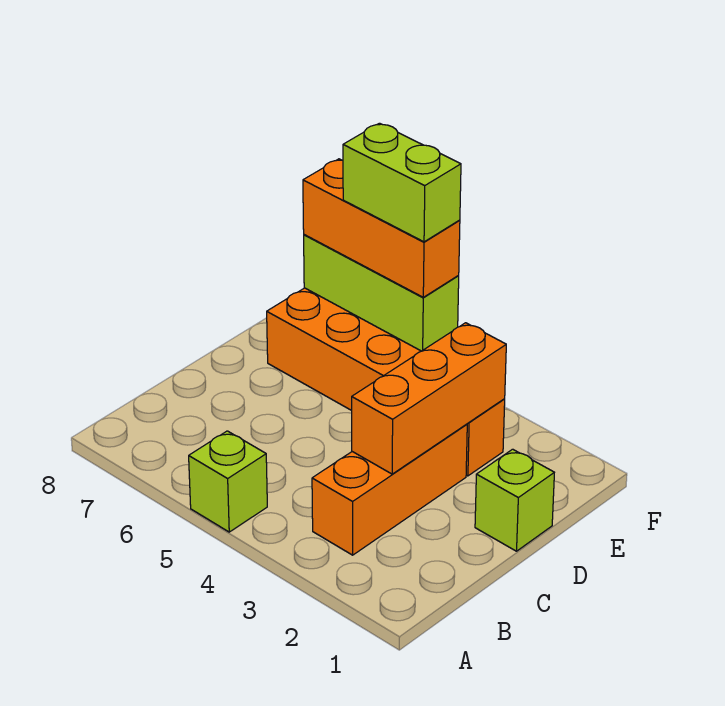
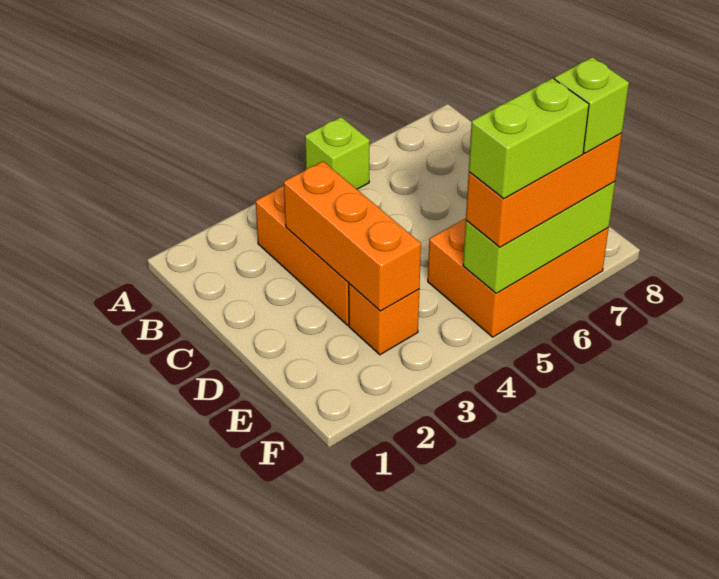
lime 1x1 brick [475,449,554,551] -> lime 1x1 brick moved to [554,57,629,153]

